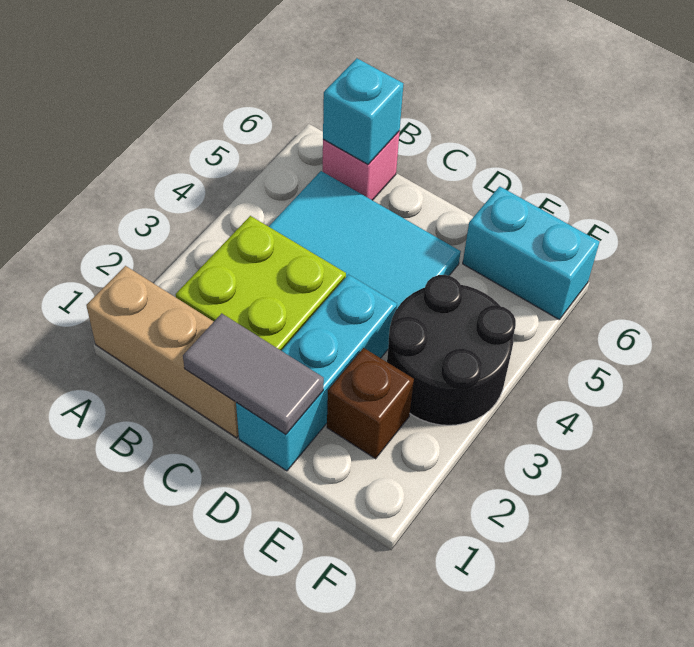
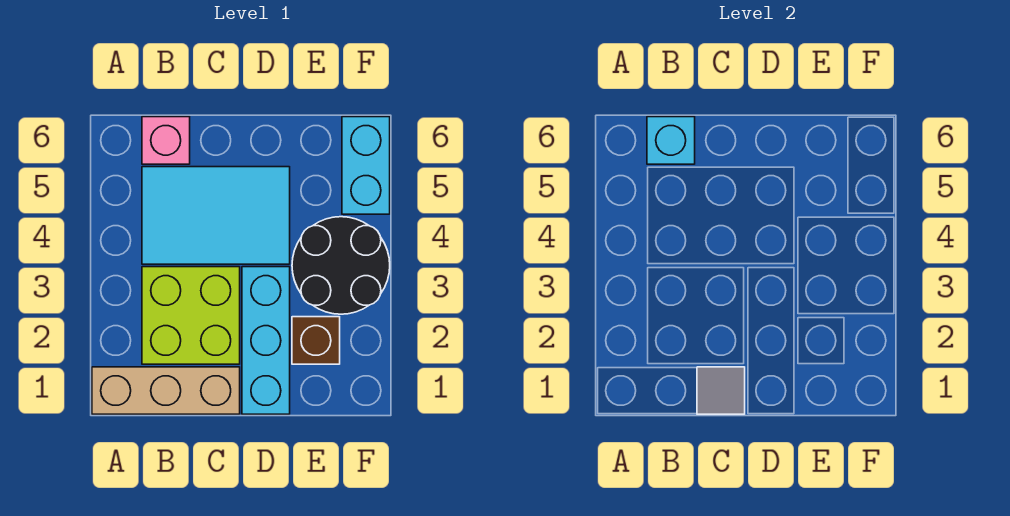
grey 1x2 tile [183,313,324,434] -> grey 1x1 tile [697,367,745,414]
cyan 1x2 brick [463,186,599,319] -> cyan 1x2 brick turned to [342,117,390,214]

